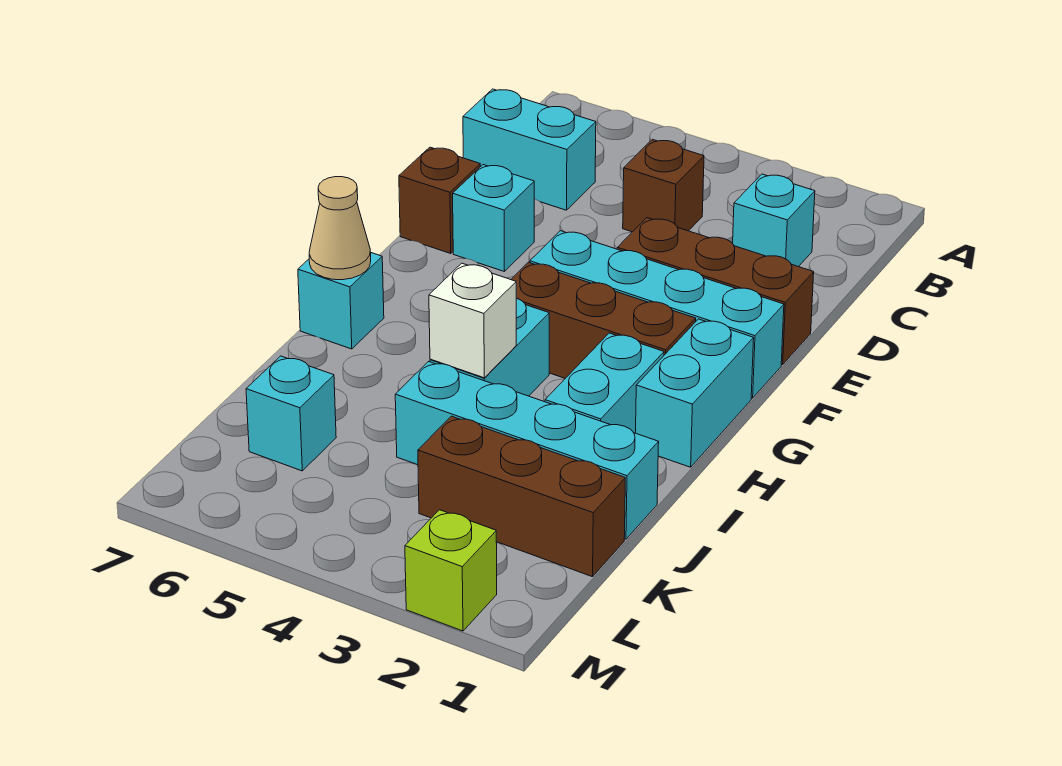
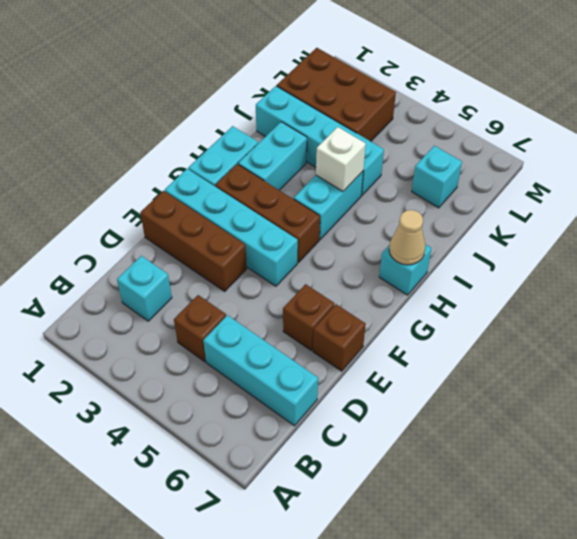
cyan 1x2 brick [463,89,596,210] -> cyan 1x3 brick [203,315,318,426]
cyan 1x1 brick [453,165,534,272] -> brown 1x1 brick [283,284,334,350]
brown 1x3 brick [418,416,625,577] -> brown 2x3 brick [277,48,396,141]
lime 1x1 brick [405,510,497,631] -> none

